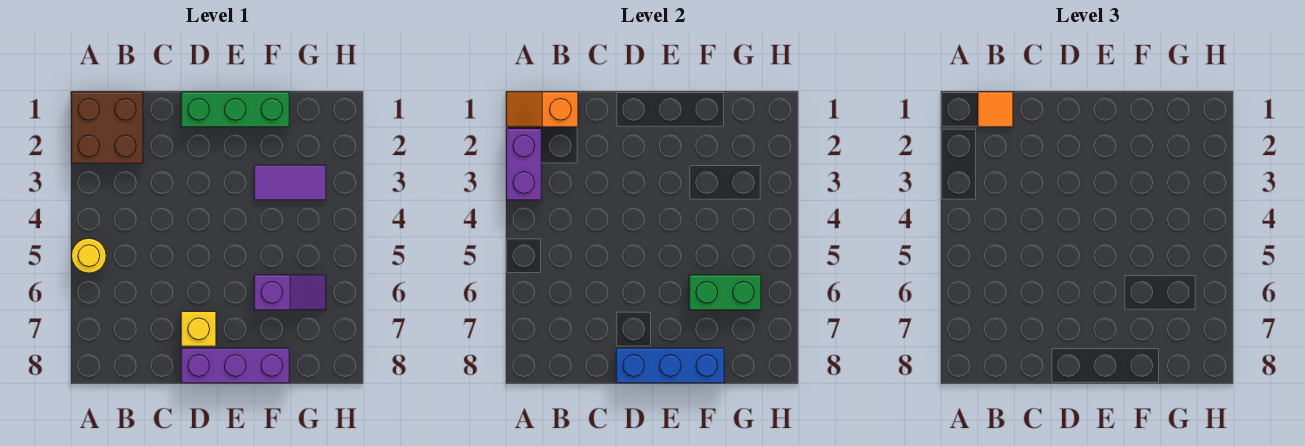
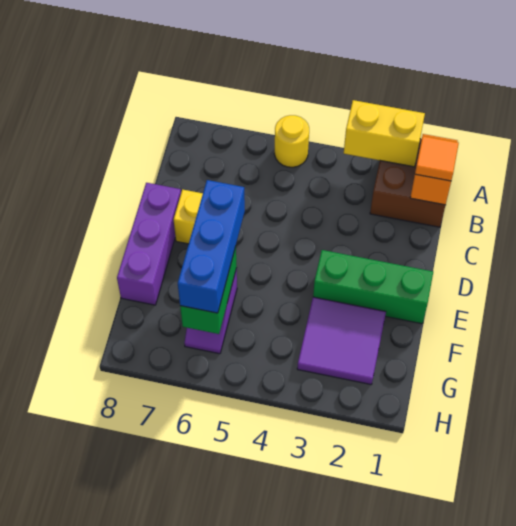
purple 1x2 brick [506,129,541,200] -> yellow 1x2 brick [344,100,425,167]
green 1x3 brick [181,92,289,127] -> green 1x3 brick turned to [313,250,433,324]
blue 1x3 brick [616,348,724,383] -> blue 1x3 brick moved to [178,180,245,313]
purple 1x2 tile [254,165,326,200] -> purple 2x2 tile [297,297,386,384]

